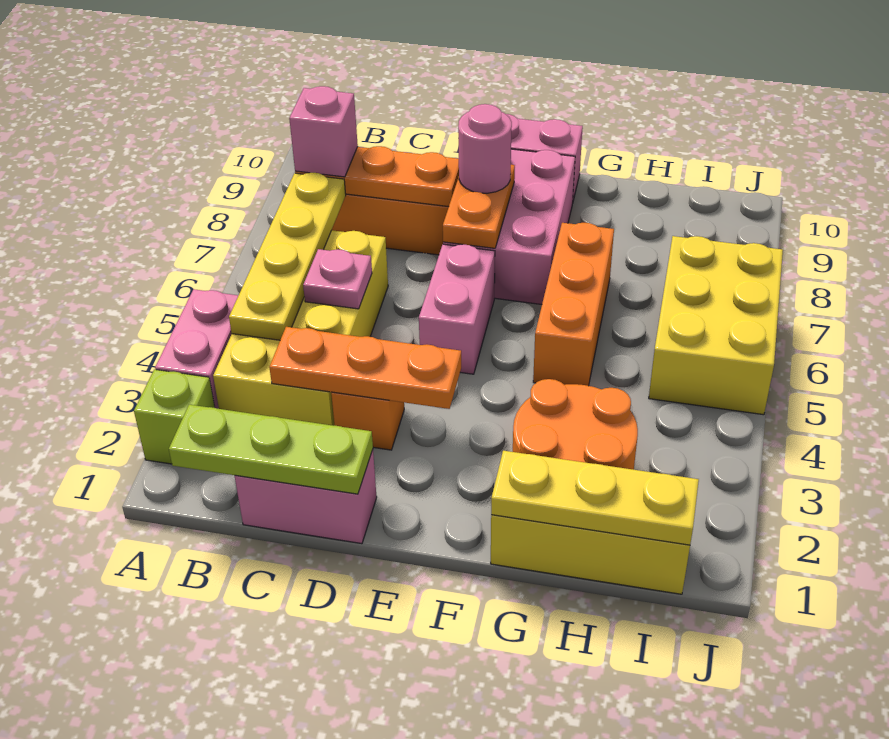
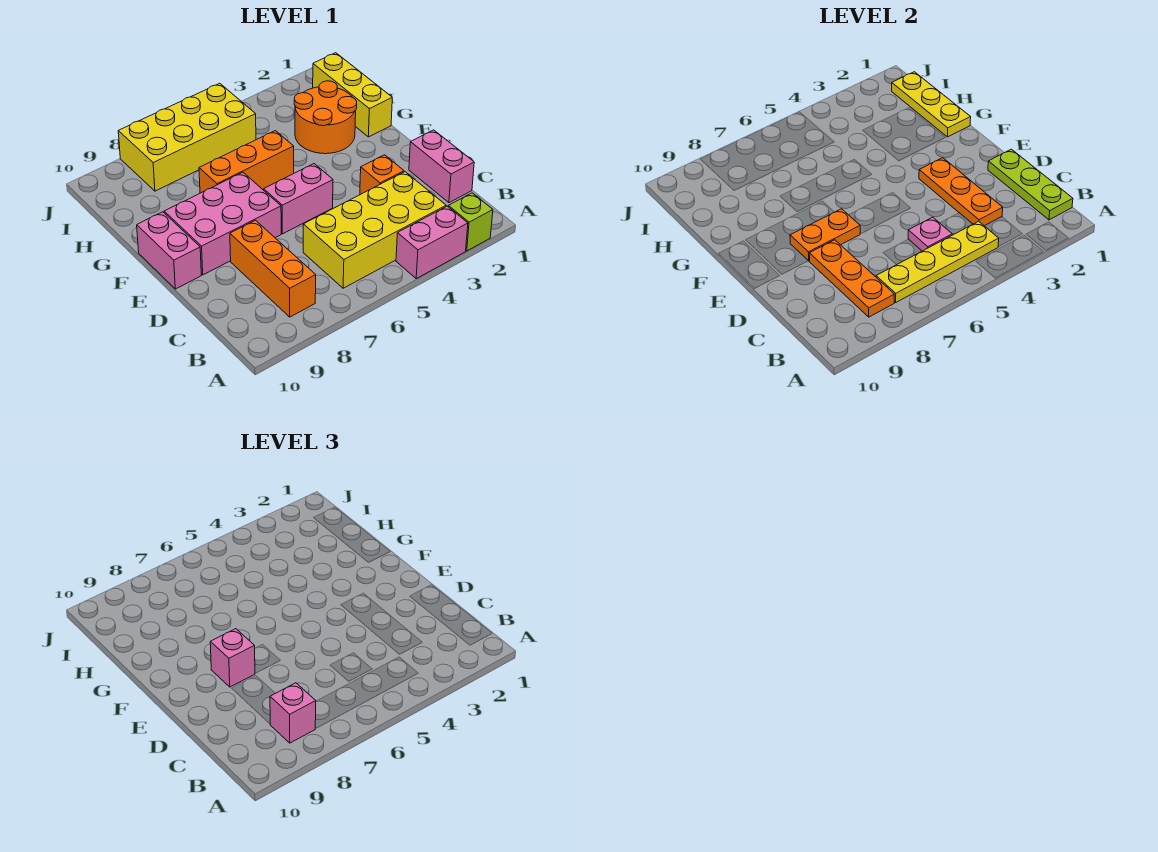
pink 1x1 round brick [458,104,512,193] -> pink 1x1 brick [210,629,255,687]
yellow 2x3 brick [649,236,783,415] -> yellow 2x4 brick [118,83,256,191]

